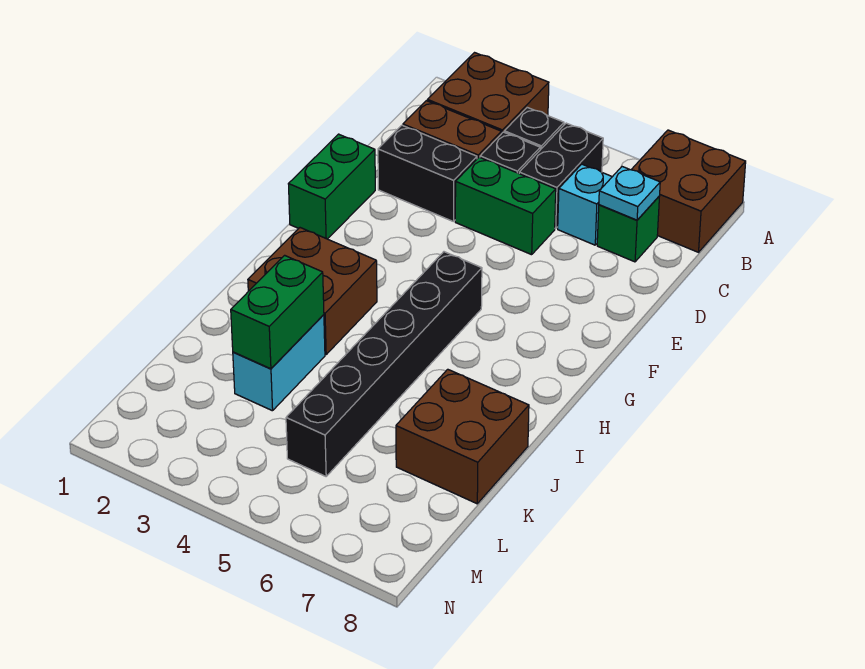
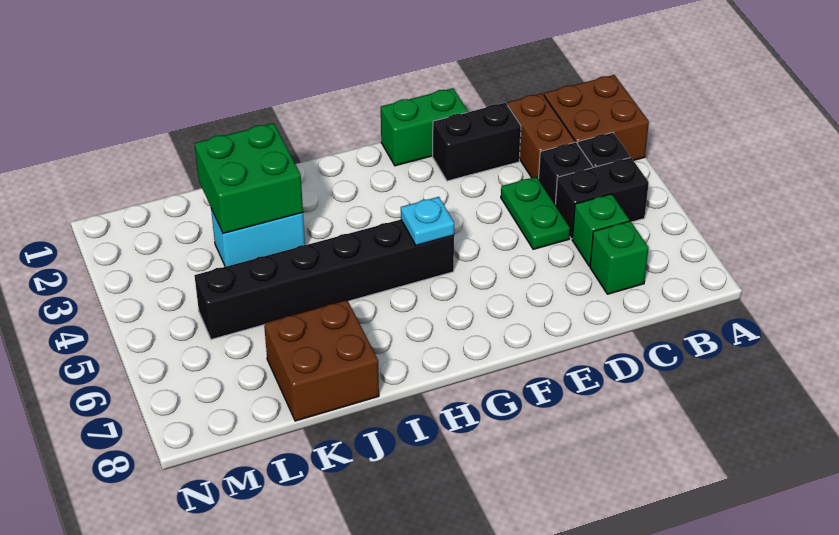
brown 2x2 brick [631,130,746,252] -> none
cyan 1x1 brick [558,164,612,245] -> green 1x1 brick [572,194,629,266]
cyan 1x1 plate [599,167,660,220] -> cyan 1x1 plate moved to [401,197,454,245]
black 1x2 brick [378,125,477,222] -> black 1x2 brick turned to [433,103,521,181]
green 1x2 brick [455,157,556,255] -> green 1x2 plate [501,177,570,249]
brown 2x2 brick [248,228,377,354] -> none
green 1x2 brick [231,255,324,369] -> green 2x2 brick [195,123,303,233]

